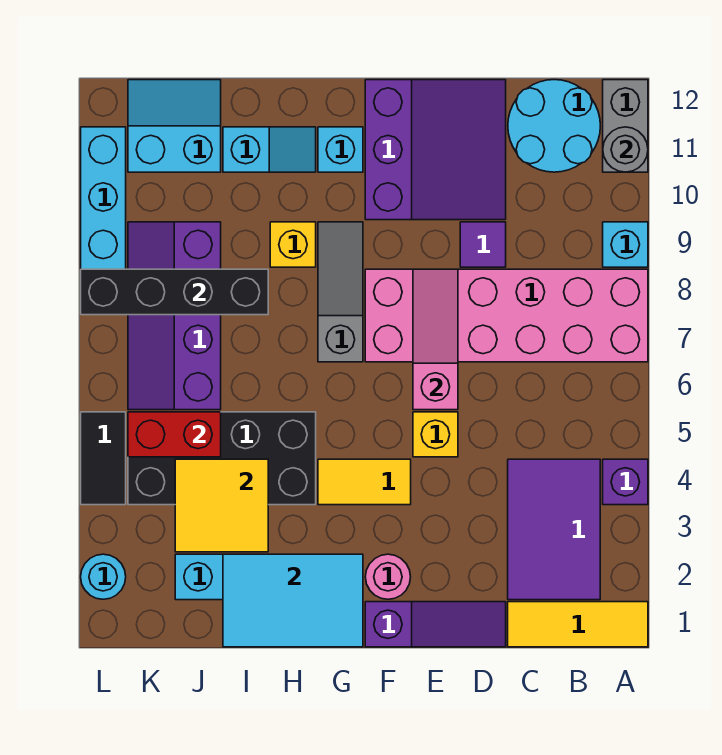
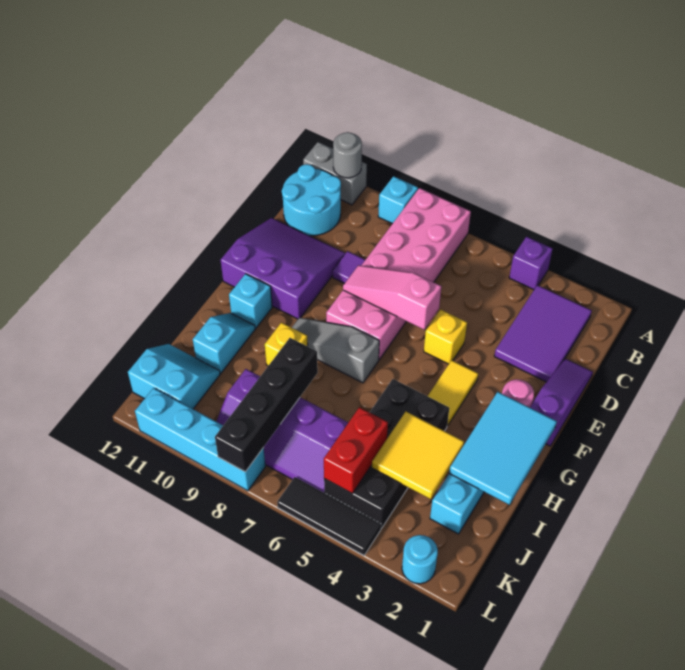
yellow 1x3 tile [508,602,648,647] -> none
purple 2x3 tile [508,459,600,600] -> purple 2x3 tile turned to [494,285,592,382]
cyan 2x2 slope [128,80,221,172] -> cyan 2x2 slope turned to [128,344,220,409]
black 1x2 tile [81,412,126,505] -> black 1x3 tile [277,477,381,555]

